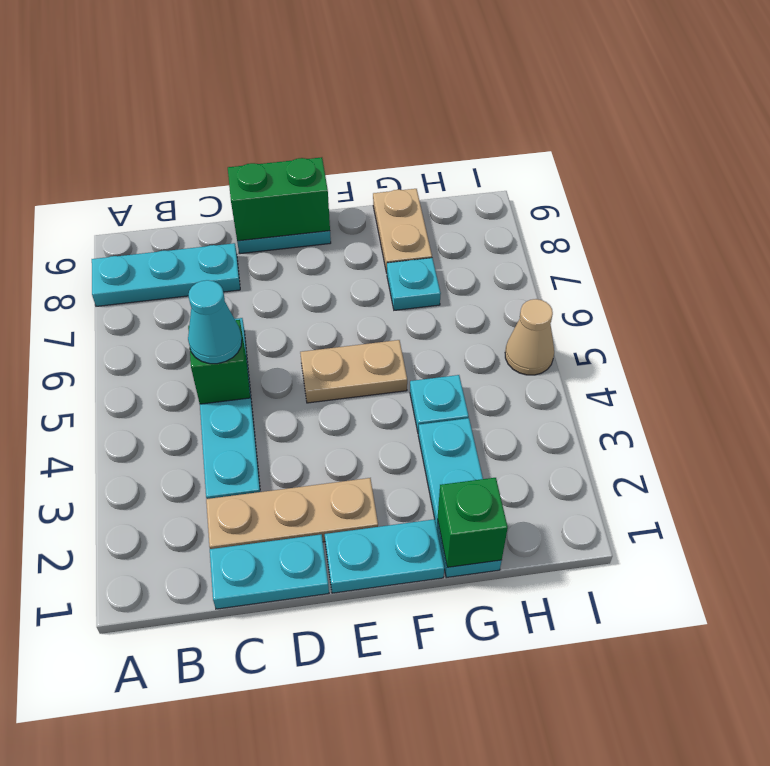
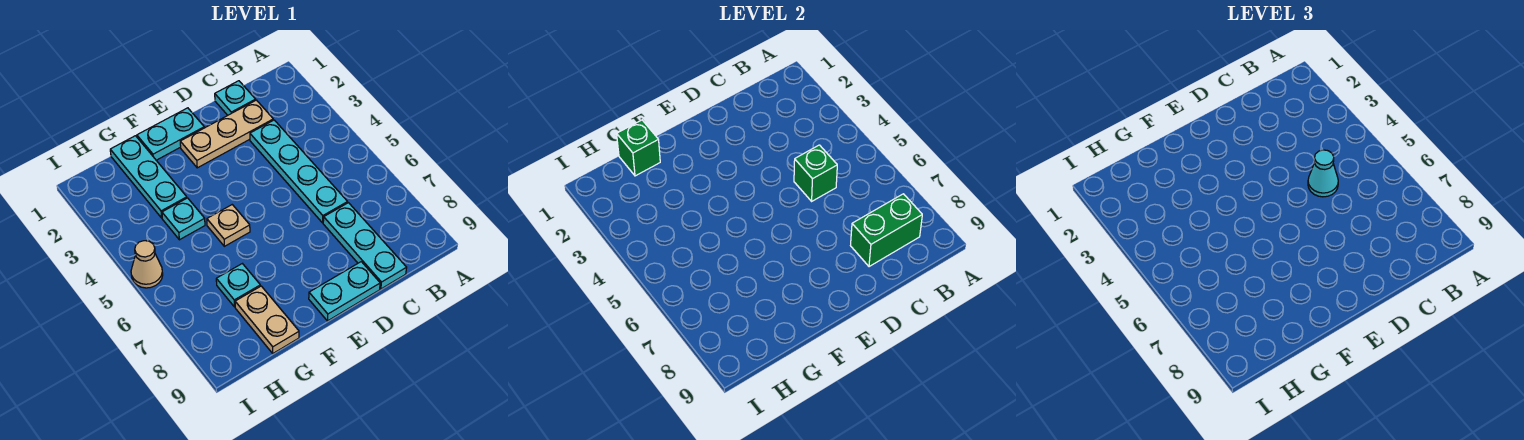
cyan 1x3 plate [92,243,240,306] -> cyan 1x3 plate turned to [323,203,407,289]
cyan 1x2 plate [210,534,329,609] -> cyan 1x1 plate [215,81,256,115]
green 1x2 brick [228,157,330,241] -> green 1x2 brick moved to [851,194,922,267]
tan 1x2 plate [300,340,407,403] -> tan 1x1 plate [207,205,250,246]

